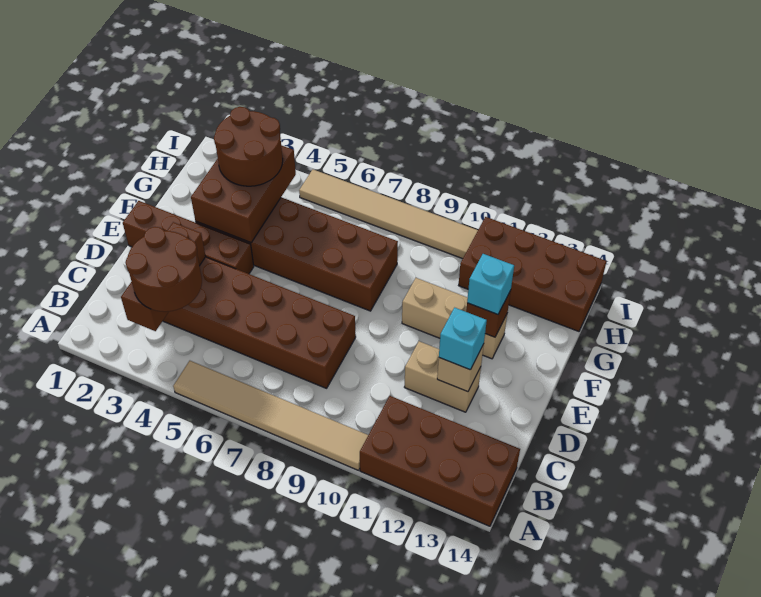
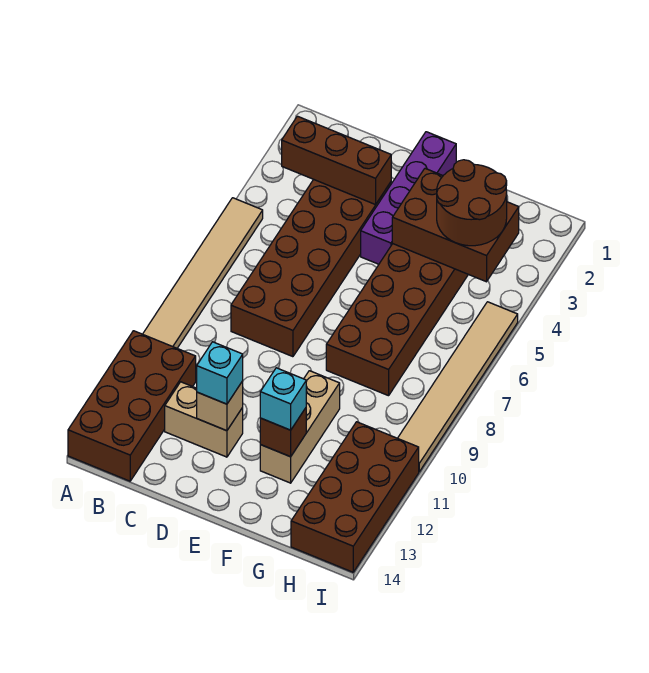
brown 2x2 round brick [125,227,202,312] -> none
tan 1x2 brick [405,341,481,412] -> tan 1x2 brick turned to [165,382,243,457]
brown 1x4 brick [123,201,254,274] -> purple 1x4 brick [361,132,456,264]

